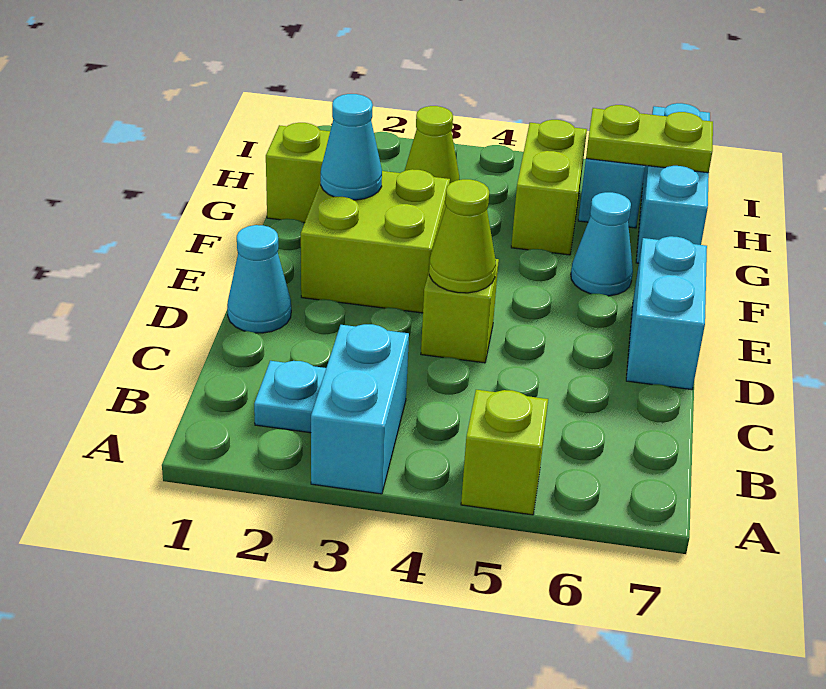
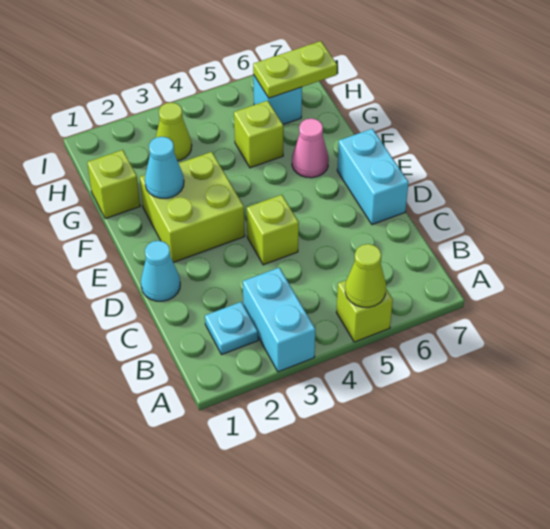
lime 1x1 cone [429,179,496,293] -> lime 1x1 cone moved to [345,244,386,307]
cyan 1x1 cone [571,192,633,296] -> pink 1x1 cone [292,118,329,178]
lime 1x2 brick [511,120,587,255] -> lime 1x1 brick [234,101,284,168]
cyan 1x3 brick [636,103,710,263] -> none

